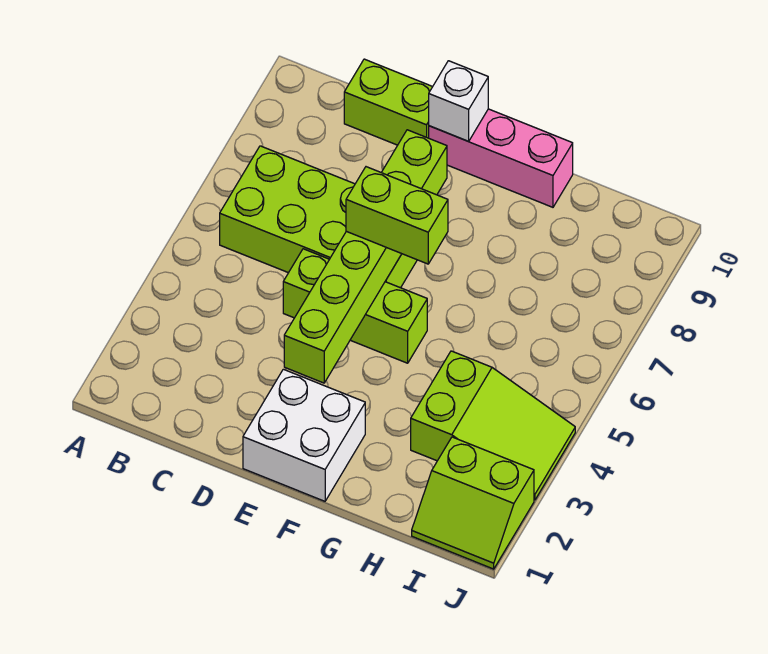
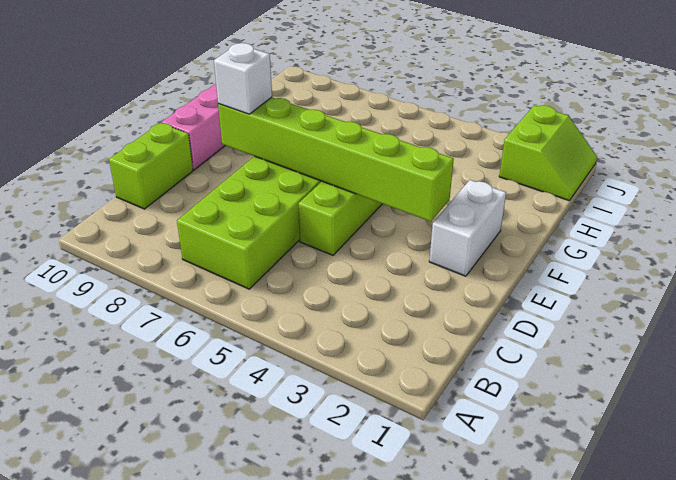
white 2x2 brick [243,369,365,501] -> white 1x2 brick [429,180,506,276]
lime 1x2 brick [346,167,448,264] -> none
white 1x1 brick [429,61,488,141] -> white 1x1 brick moved to [214,43,272,114]
lime 2x3 slope [411,351,575,500] -> none

